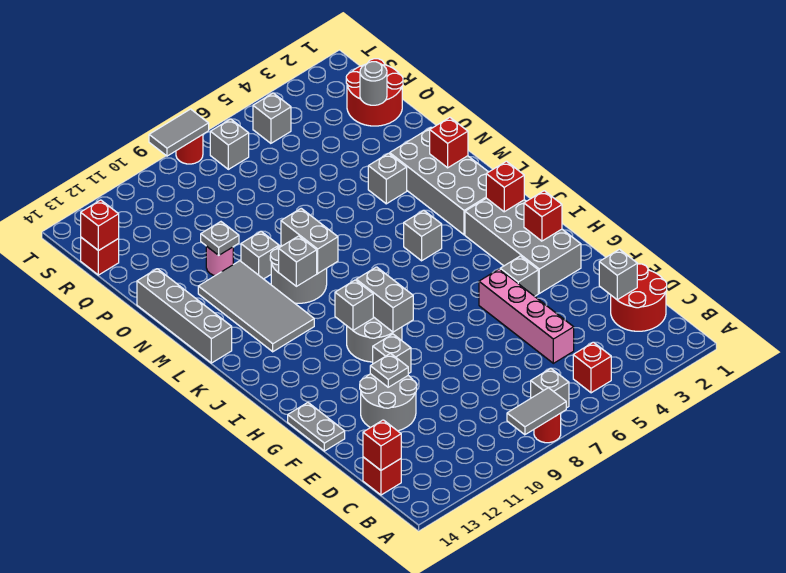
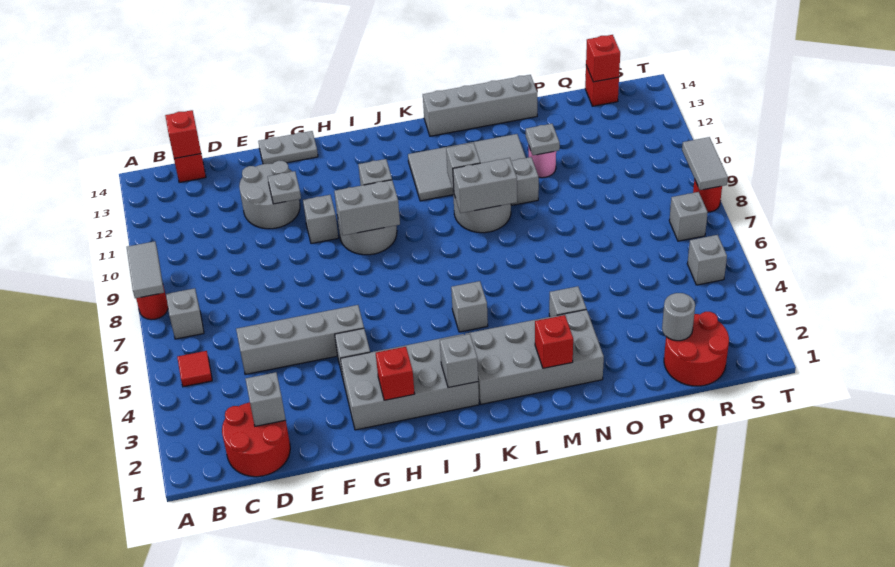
red 1x1 brick [573,342,611,393] -> red 1x1 tile [177,351,212,387]
pink 1x4 brick [479,269,574,363] -> grey 1x4 brick [236,305,364,374]
red 1x1 brick [486,161,524,212] -> grey 1x1 brick [440,334,478,388]

